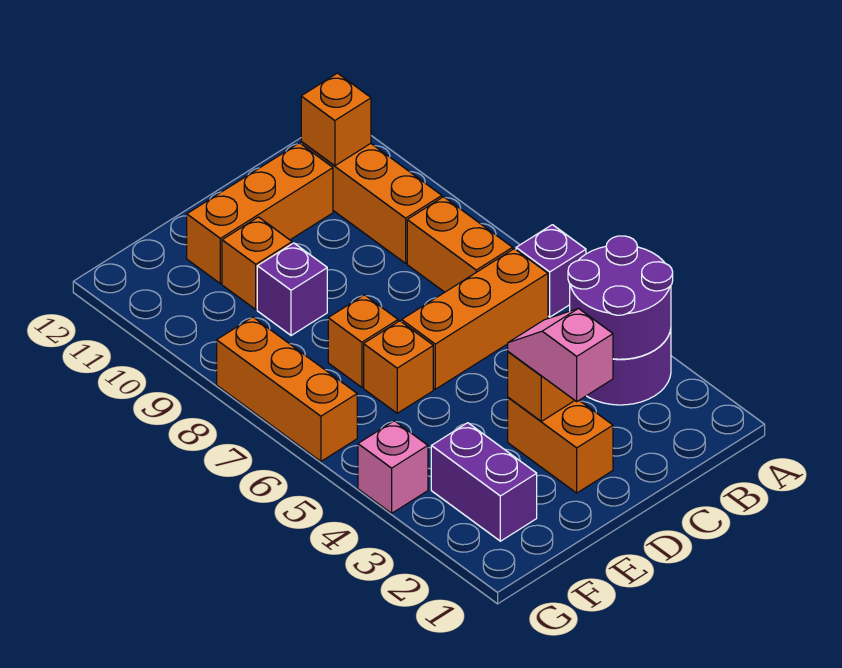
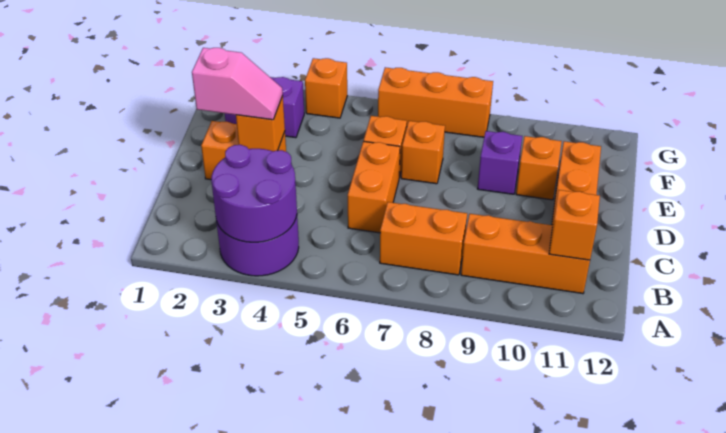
purple 1x1 brick [516,225,586,317] -> none
orange 1x3 brick [402,249,548,389] -> orange 1x2 brick [348,141,400,233]
pink 1x1 brick [358,421,428,513] -> orange 1x1 brick [305,58,347,118]

